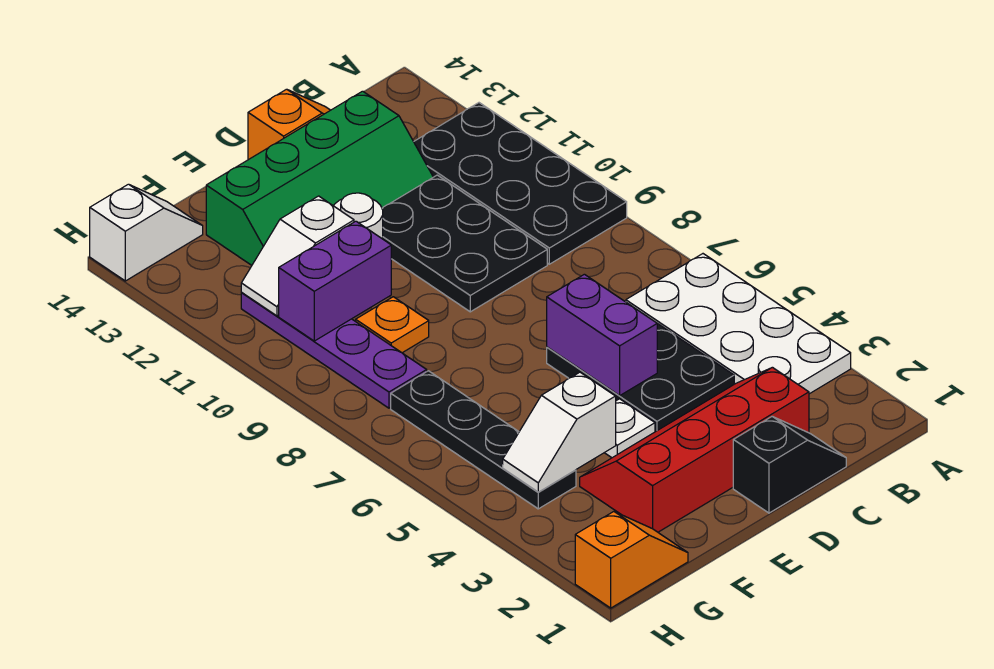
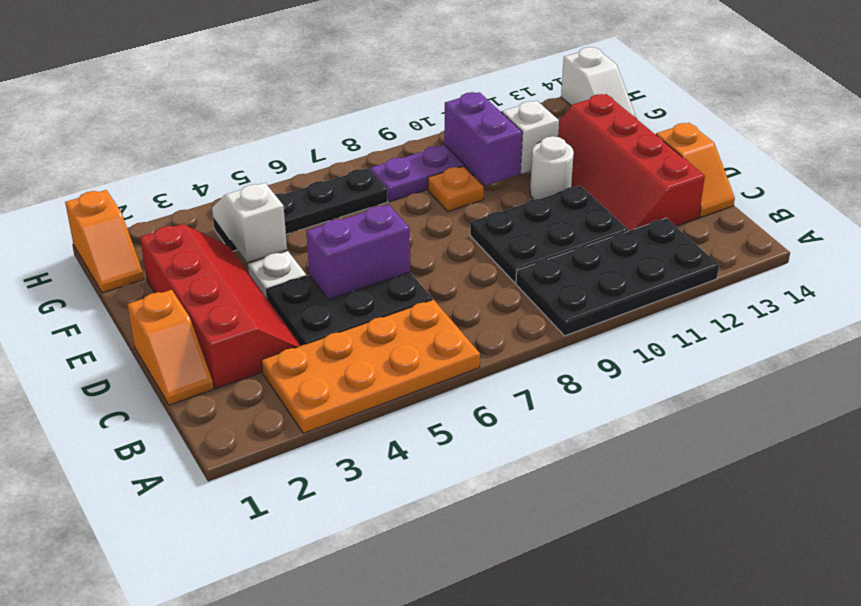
white 2x4 plate [626,254,851,394] -> orange 2x4 plate [261,300,480,433]
black 1x2 slope [733,417,846,513] -> orange 1x2 slope [127,290,214,405]
green 2x4 slope [206,91,433,265] -> red 2x4 slope [558,94,705,231]

